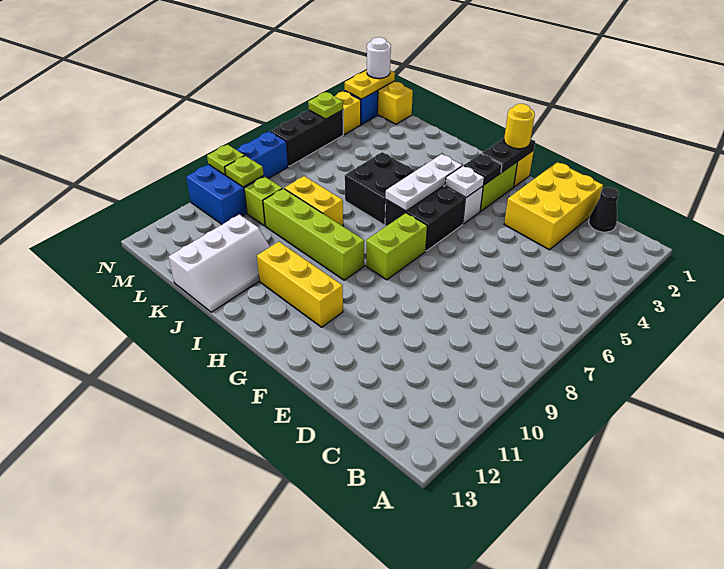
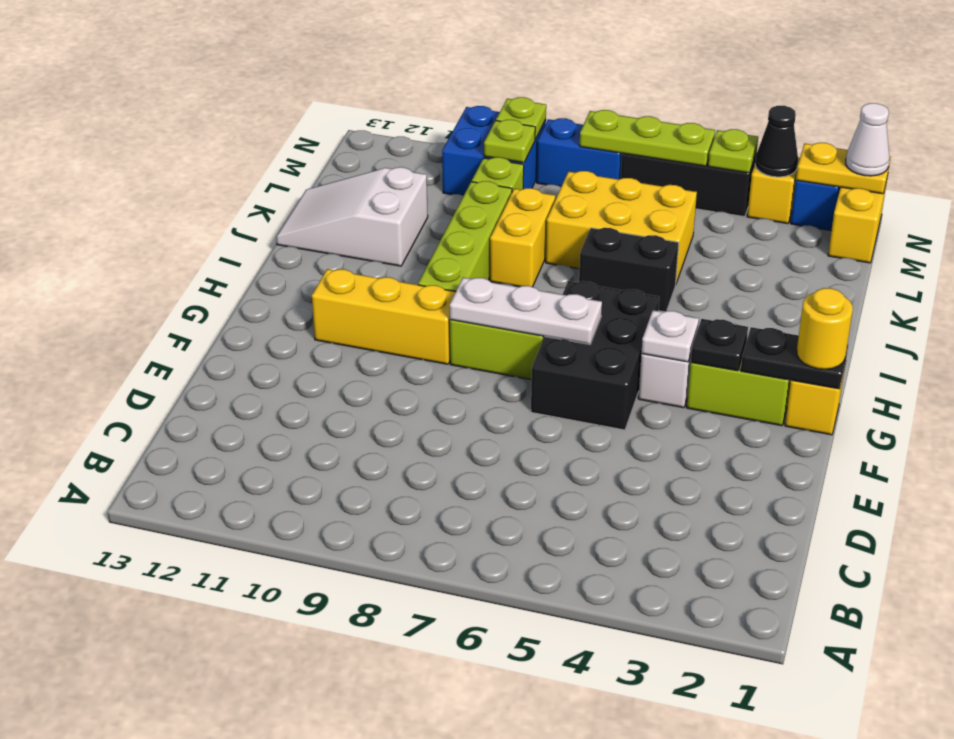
black 1x1 cone [589,187,619,232] -> black 1x1 cone moved to [755,106,798,177]
yellow 2x3 brick [504,162,603,250] -> yellow 2x3 brick moved to [546,171,697,283]
black 2x2 brick [385,186,465,251] -> black 2x3 brick [531,281,659,430]
yellow 1x3 brick [257,242,343,327] -> yellow 1x3 brick turned to [312,269,456,364]
white 1x3 plate [386,154,462,211] -> white 1x3 plate moved to [450,278,602,344]
black 2x2 brick [345,152,415,225] -> black 1x2 brick [579,228,679,312]
white 2x3 slope [169,214,270,312] -> white 2x3 slope turned to [276,167,428,266]
white 1x1 round brick [367,37,391,78] -> white 1x1 cone [846,103,890,176]
none -> lime 1x3 plate [580,110,715,166]

